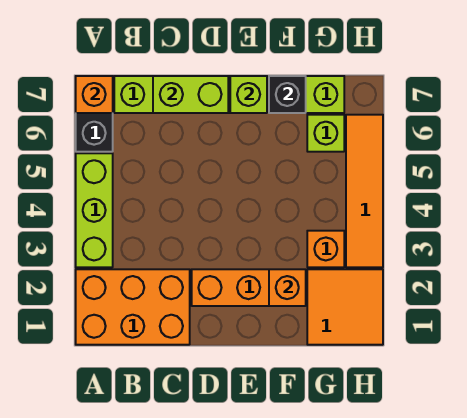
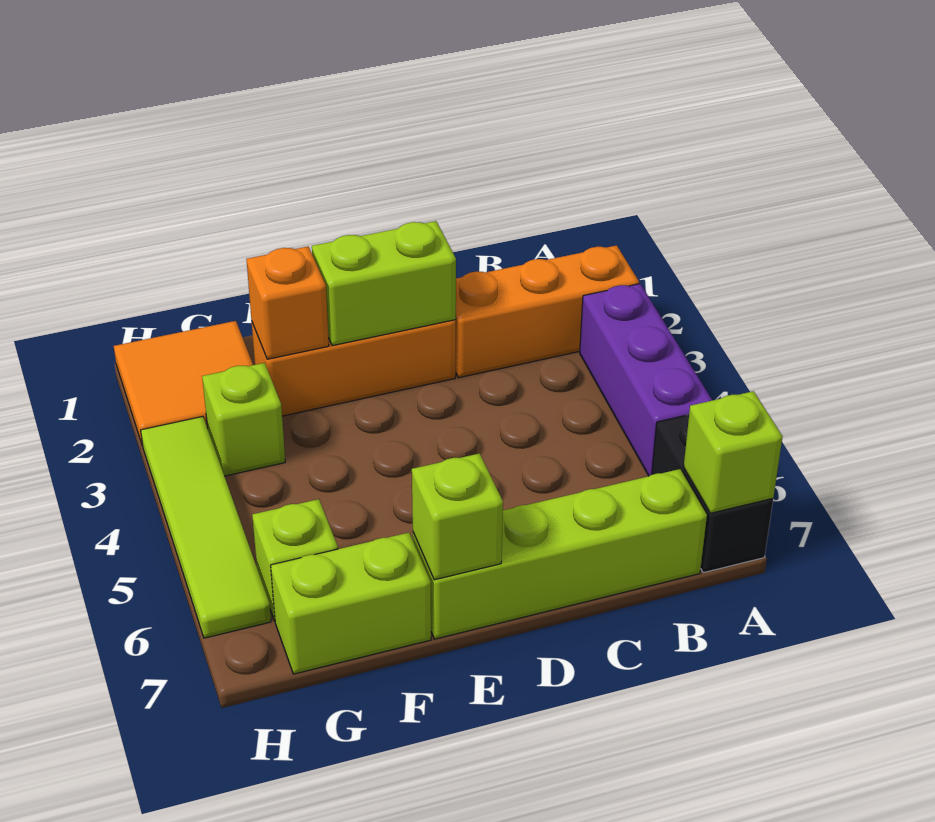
orange 2x3 brick [76,269,190,345] -> orange 1x3 brick [456,245,639,378]
lime 1x3 brick [76,153,113,267] -> purple 1x3 brick [580,284,712,476]
orange 1x1 brick [76,76,113,113] -> lime 1x1 brick [684,391,783,513]
lime 1x2 brick [153,76,228,113] -> lime 1x2 brick moved to [312,221,456,346]
black 1x1 brick [269,76,306,113] -> none
orange 1x1 brick [307,231,344,267] -> lime 1x1 brick [202,363,285,476]
orange 1x4 tile [346,115,383,267] -> lime 1x4 tile [141,416,271,638]

